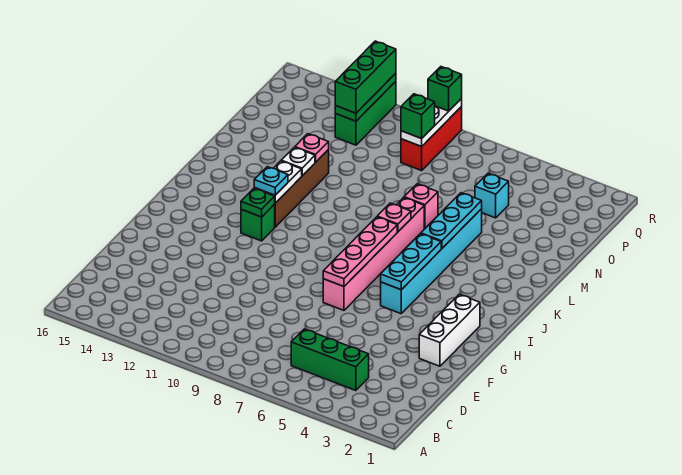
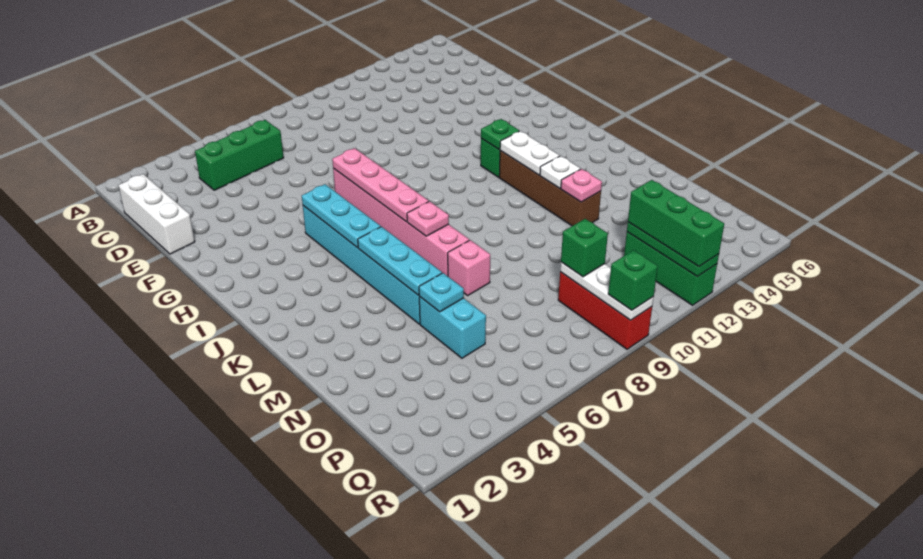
white 1x3 brick [419,294,480,366] -> white 1x3 brick moved to [118,174,195,254]
cyan 1x1 plate [254,167,288,195] -> cyan 1x1 plate moved to [419,273,464,312]
cyan 1x1 brick [475,173,509,218] -> cyan 1x2 brick [419,297,486,358]

